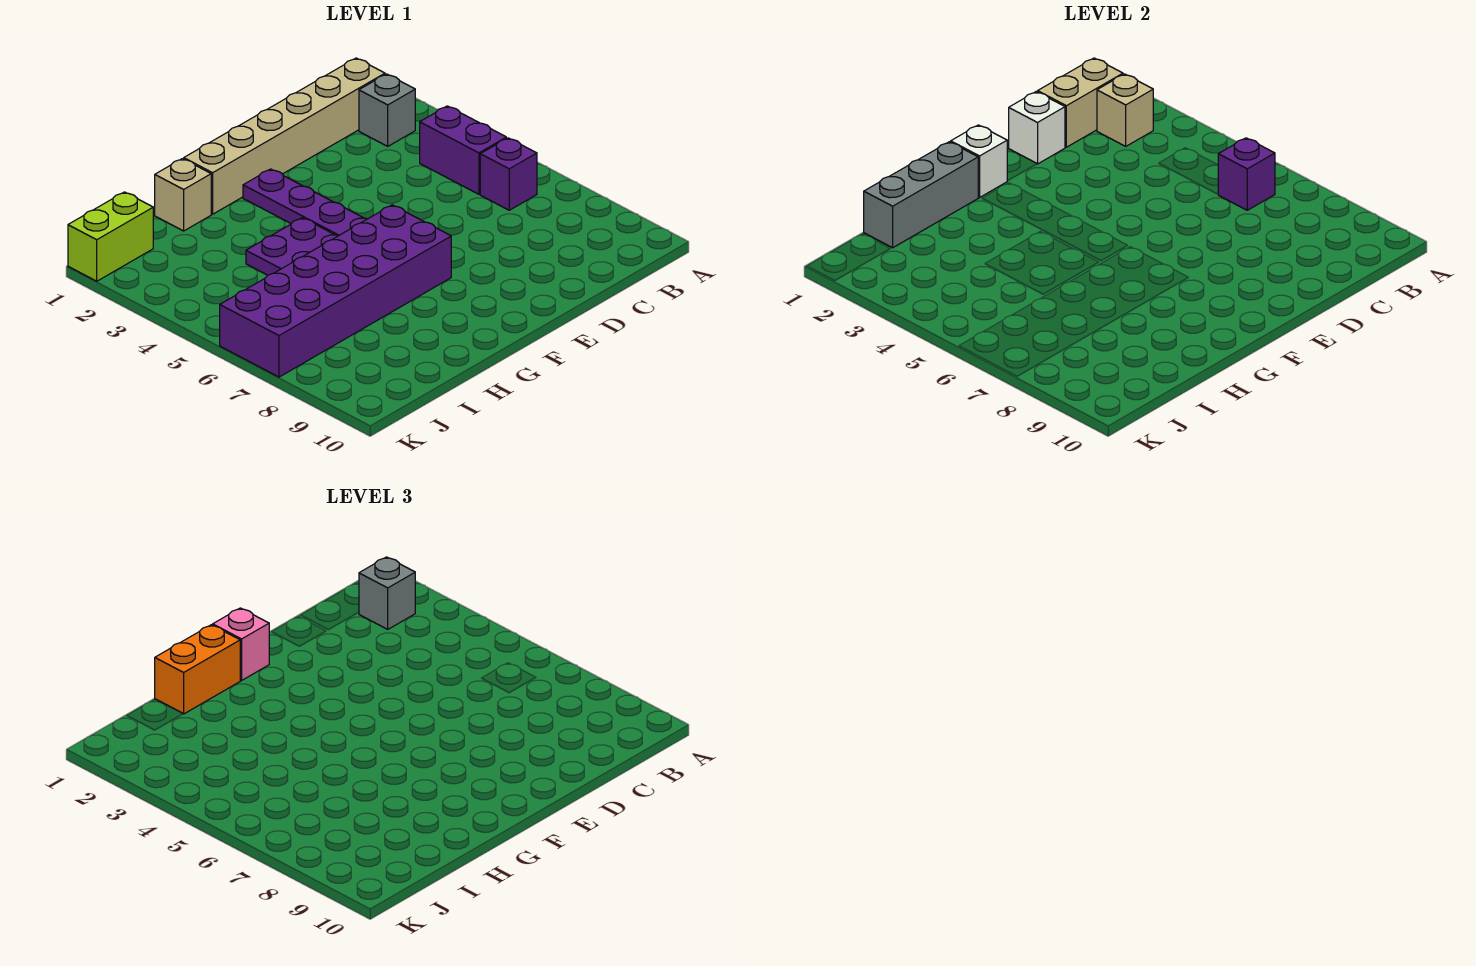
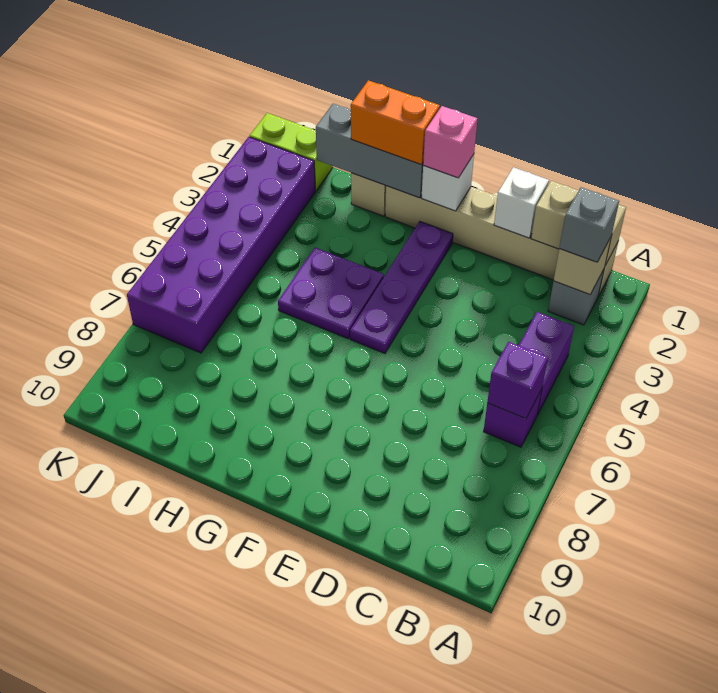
purple 2x6 brick [220,205,451,377] -> purple 2x6 brick turned to [127,137,315,353]

